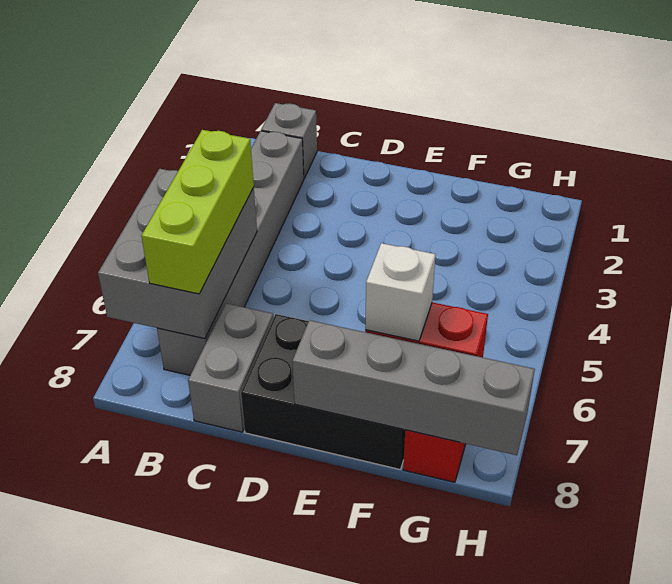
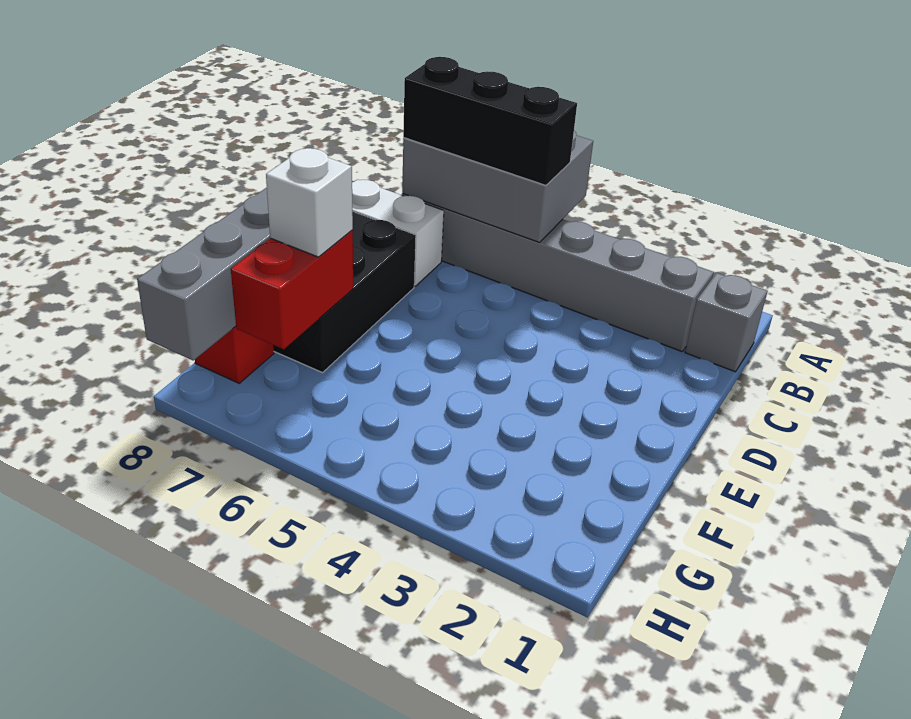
lime 1x3 brick [142,130,254,294] -> black 1x3 brick [403,57,577,185]
grey 1x2 brick [188,303,273,432] -> white 1x2 brick [352,180,444,286]

